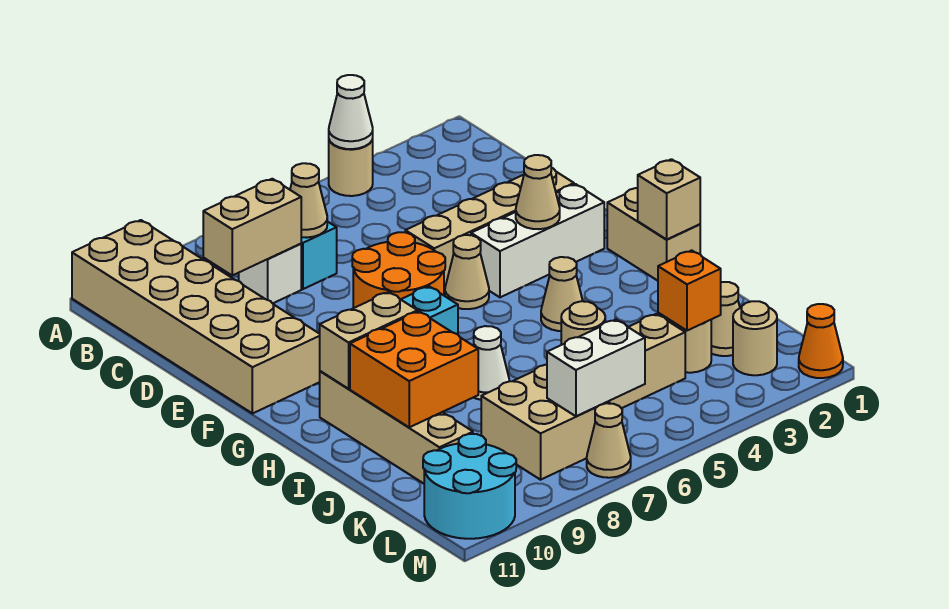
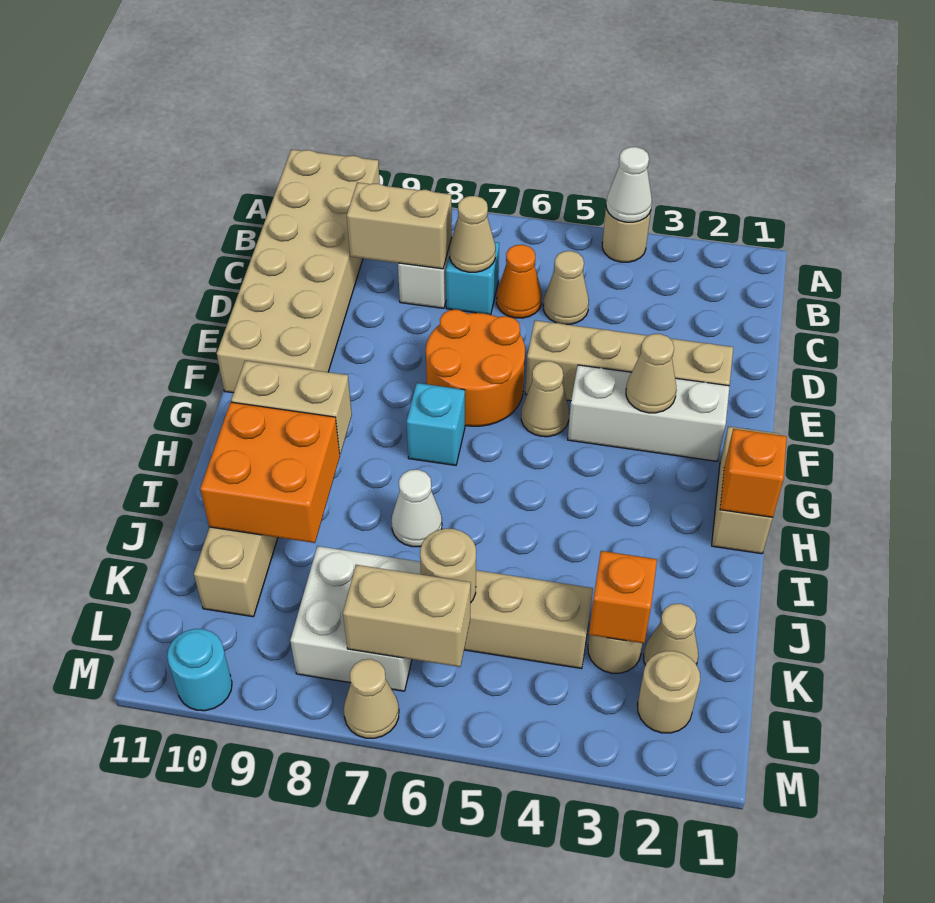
tan 1x1 brick [638,159,700,240] -> orange 1x1 brick [720,429,787,518]
tan 1x1 cone [541,257,583,331] -> tan 1x1 cone moved to [543,251,589,324]
tan 2x2 brick [481,365,610,480] -> white 2x2 brick [290,546,421,691]
white 1x2 brick [547,320,645,416] -> tan 1x2 brick [343,565,471,667]
cyan 2x2 round brick [423,434,516,539] -> cyan 1x1 round brick [167,629,232,711]
orange 1x1 cone [799,304,843,378] -> orange 1x1 cone moved to [497,245,542,318]

